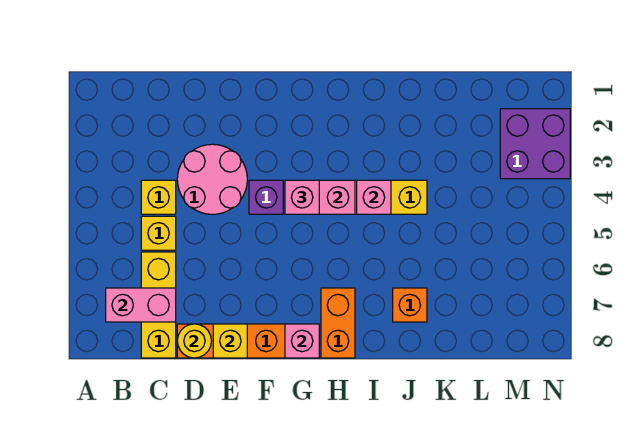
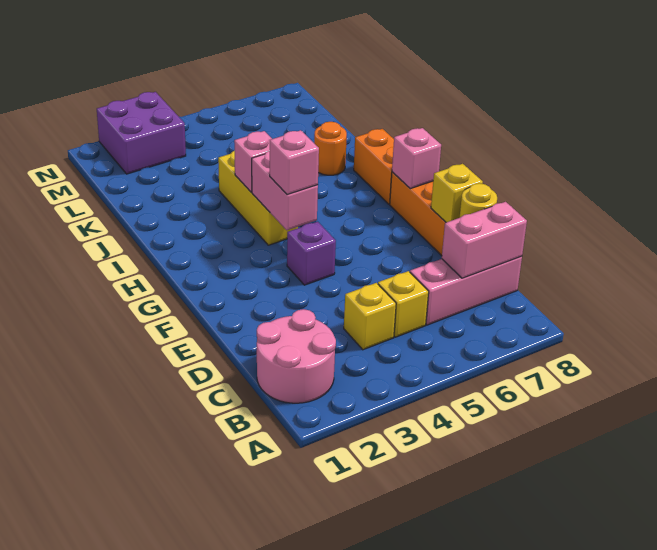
pink 1x2 brick [106,288,176,322] -> pink 1x2 brick turned to [442,202,527,278]
yellow 1x3 brick [141,252,176,358] -> pink 1x3 brick [410,256,522,325]
pink 2x2 round brick [177,144,247,214] -> pink 2x2 round brick moved to [257,309,336,403]
orange 1x2 brick [321,288,355,358] -> orange 1x2 brick turned to [354,129,394,204]
orange 1x1 brick [393,288,427,322] -> orange 1x1 round brick [314,122,347,175]

